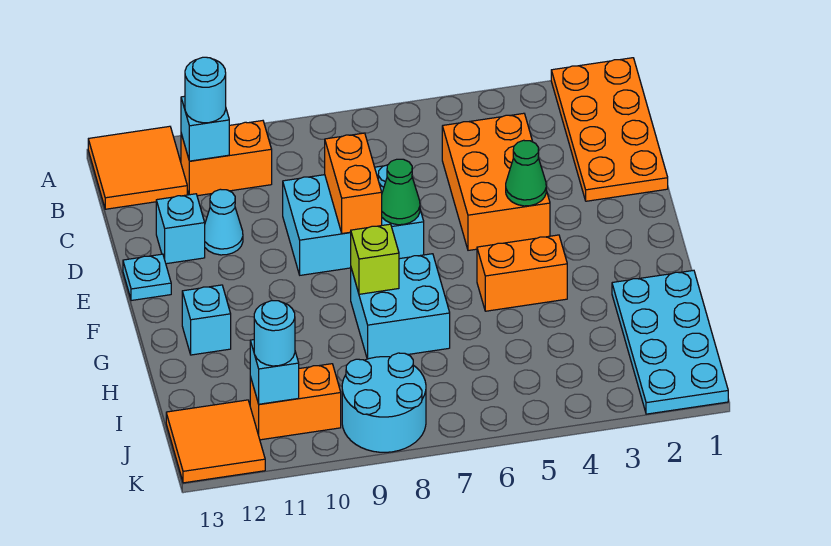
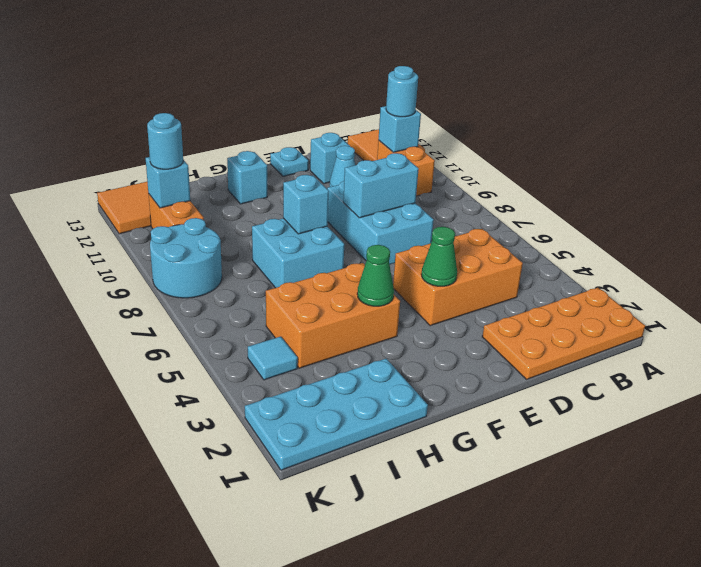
orange 1x2 brick [325,133,382,234] -> cyan 1x2 brick [343,153,419,218]
green 1x1 cone [382,159,420,225] -> green 1x1 cone moved to [357,245,394,306]
orange 1x2 brick [477,235,567,311] -> orange 2x3 brick [266,263,400,368]
lime 1x1 brick [350,224,399,294] -> cyan 1x1 brick [283,175,329,234]
none -> cyan 1x1 tile [248,336,298,380]

